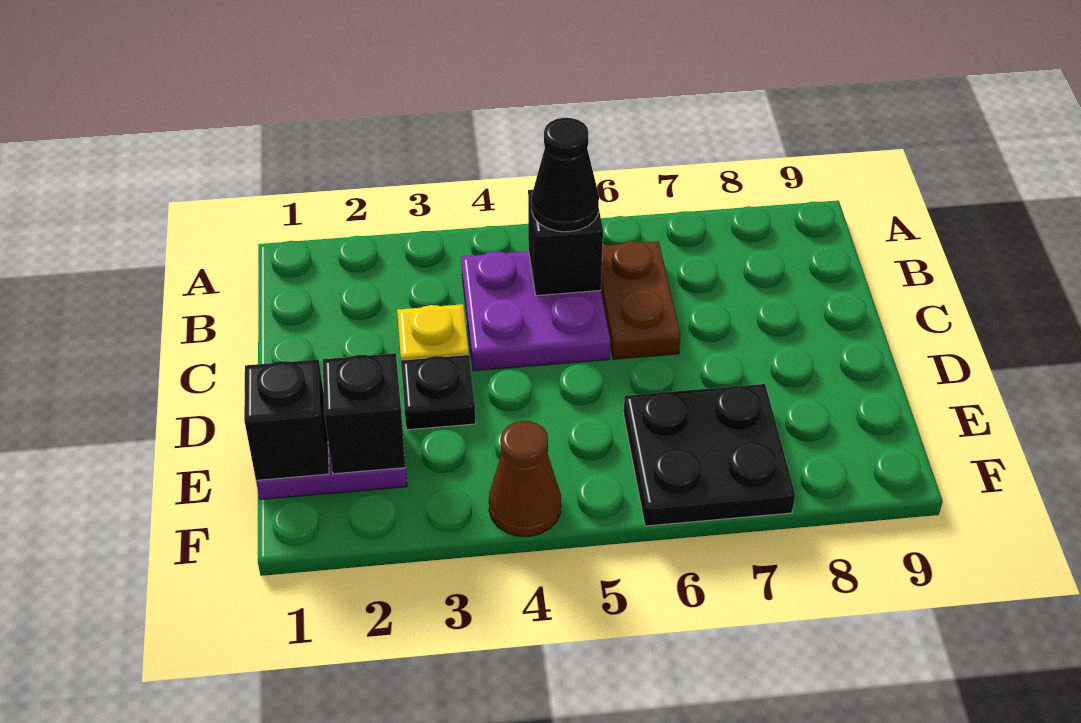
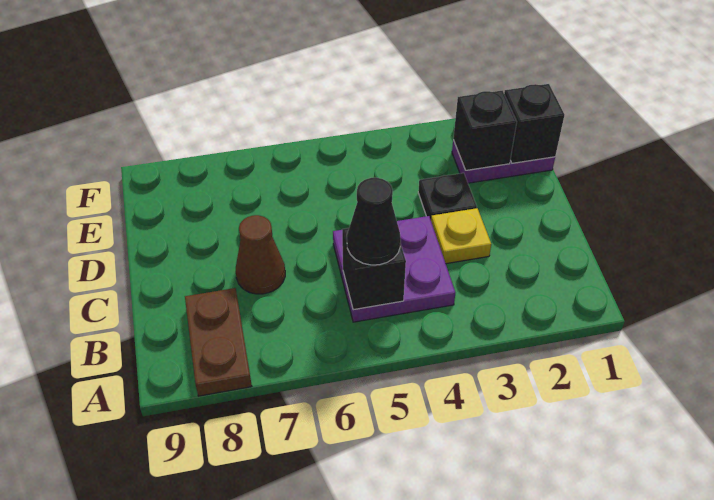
brown 1x2 plate [601,241,681,359] -> brown 1x2 plate moved to [185,288,252,396]
black 2x2 plate [624,384,795,526] -> none
brown 1x1 cone [489,421,561,536] -> brown 1x1 cone moved to [236,215,285,294]

